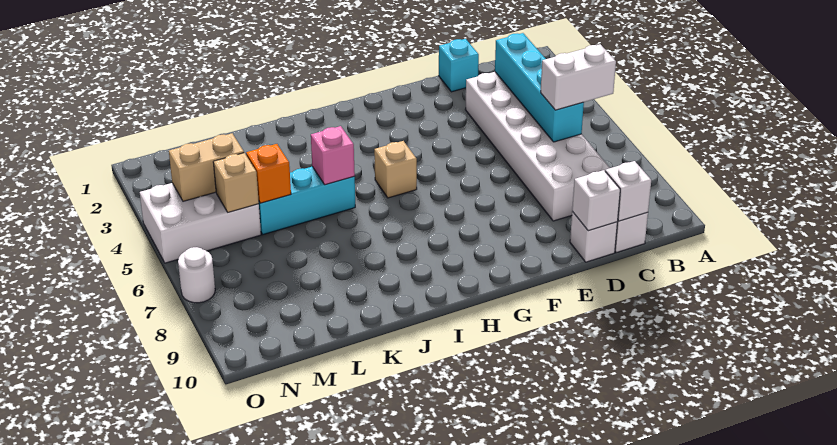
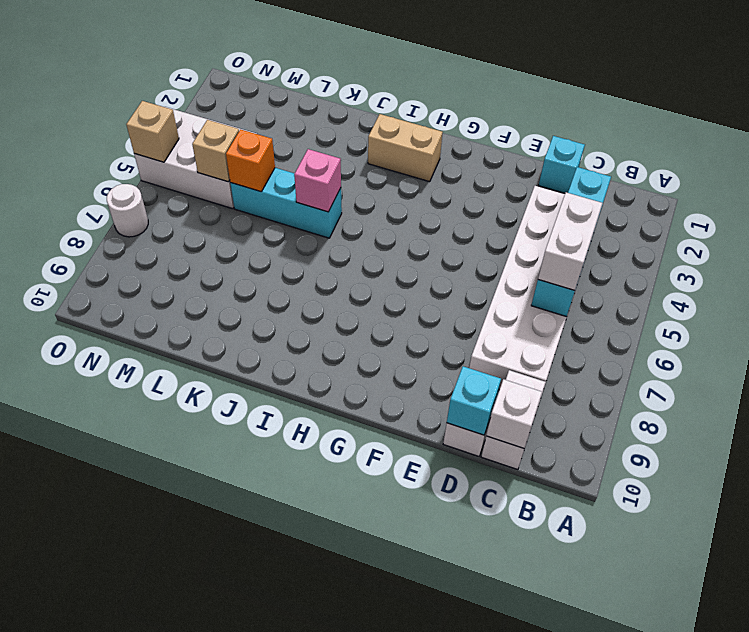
white 1x2 brick [541,44,616,110] -> white 1x2 brick turned to [538,192,603,291]
white 1x1 brick [572,170,620,231] -> cyan 1x1 brick [447,366,501,435]
tan 1x1 brick [374,141,417,198] -> tan 1x1 brick moved to [126,101,179,162]
tan 1x2 brick [169,133,244,201] -> tan 1x2 brick moved to [368,114,443,182]

